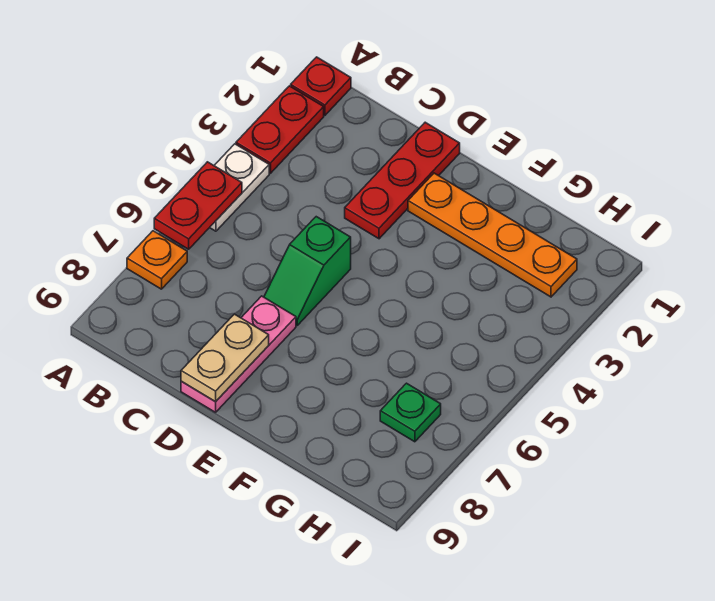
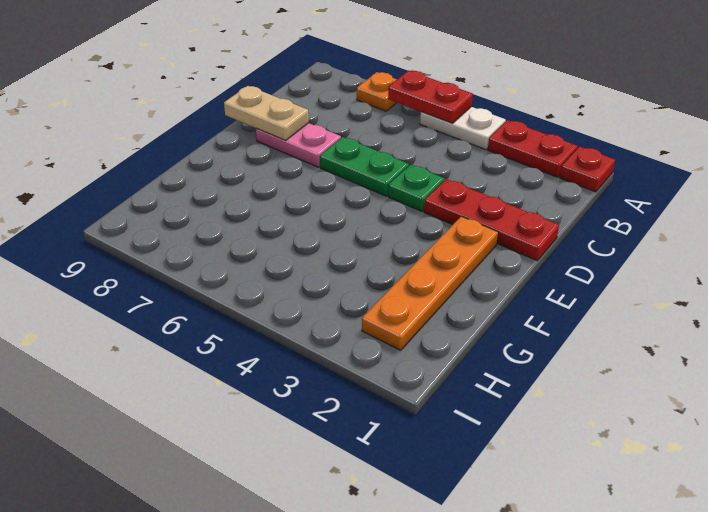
green 1x2 slope [264,217,351,325] -> green 1x2 plate [320,137,409,196]
pink 1x3 plate [181,296,296,412] -> pink 1x2 plate [256,123,341,167]
green 1x1 plate [380,383,441,442] -> green 1x1 plate moved to [388,164,444,211]

